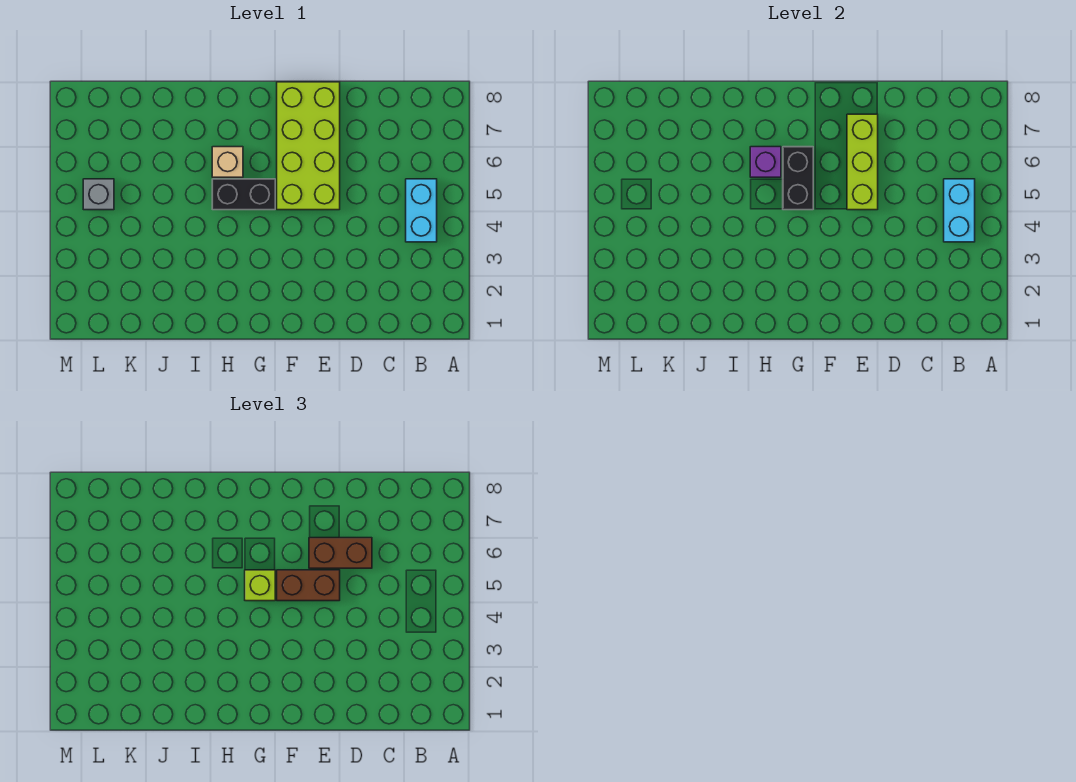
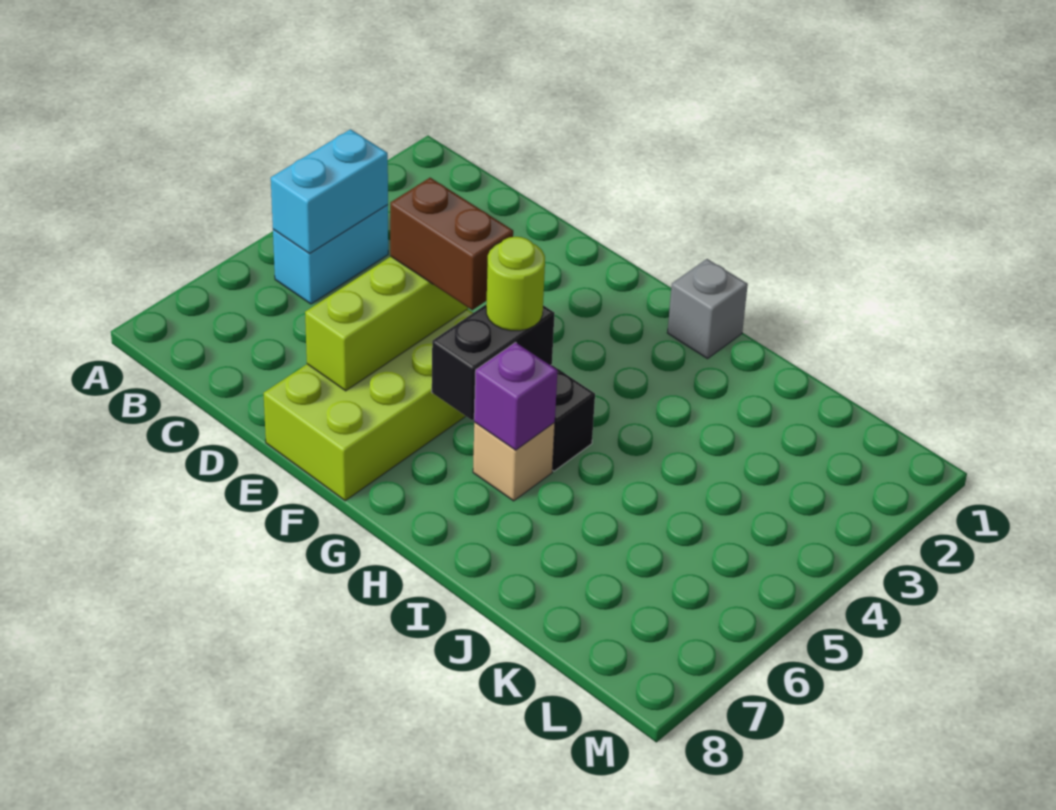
brown 1x2 brick [309,538,372,568] -> none
lime 1x1 brick [245,570,275,601] -> lime 1x1 round brick [486,237,545,331]
grey 1x1 brick [83,179,114,210] -> grey 1x1 brick moved to [667,259,748,359]

